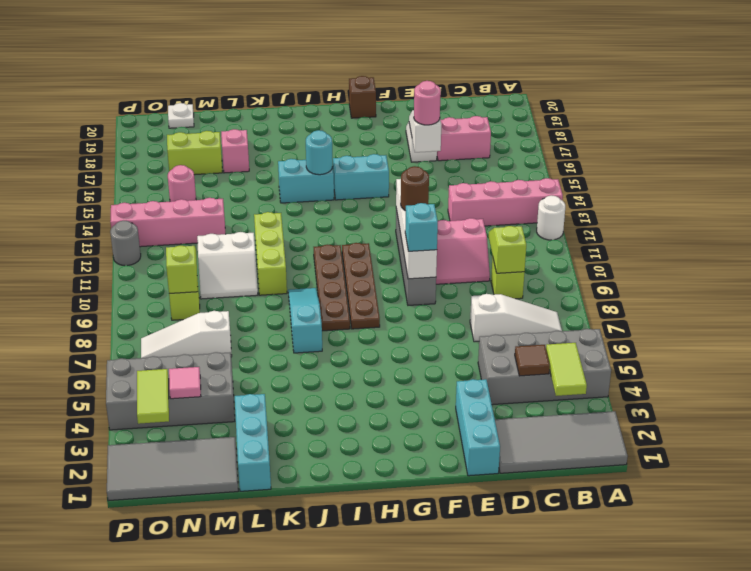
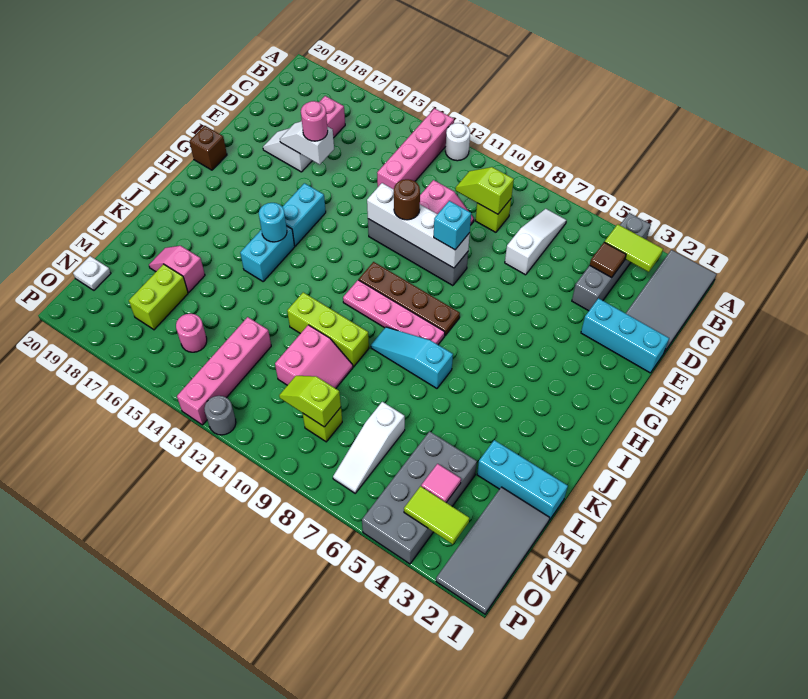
grey 2x4 brick [478,329,611,405] -> grey 1x4 brick [572,213,651,311]
brown 1x4 plate [314,245,350,331] -> pink 1x4 plate [343,280,445,345]
white 2x2 slope [197,232,258,299] -> pink 2x2 slope [275,325,353,389]

